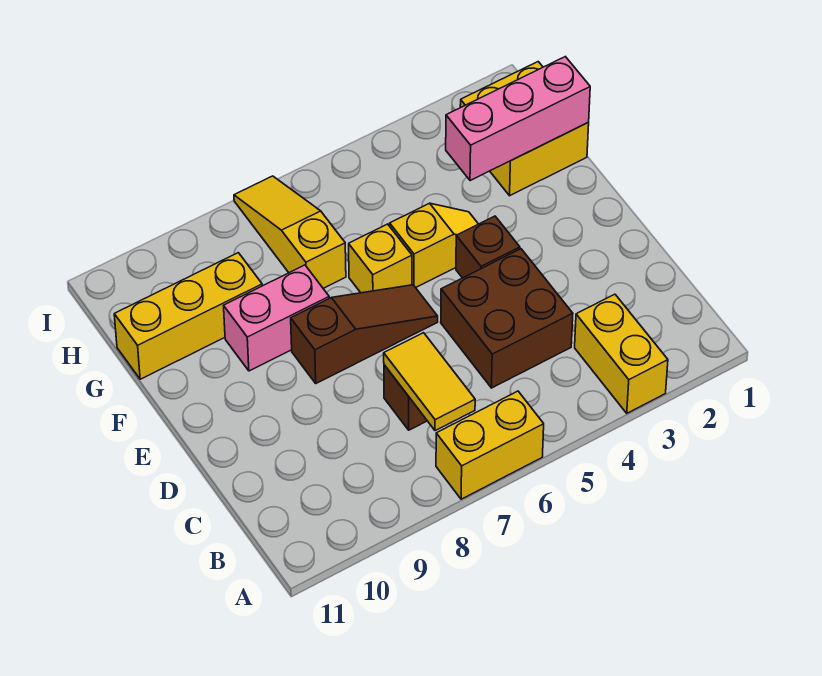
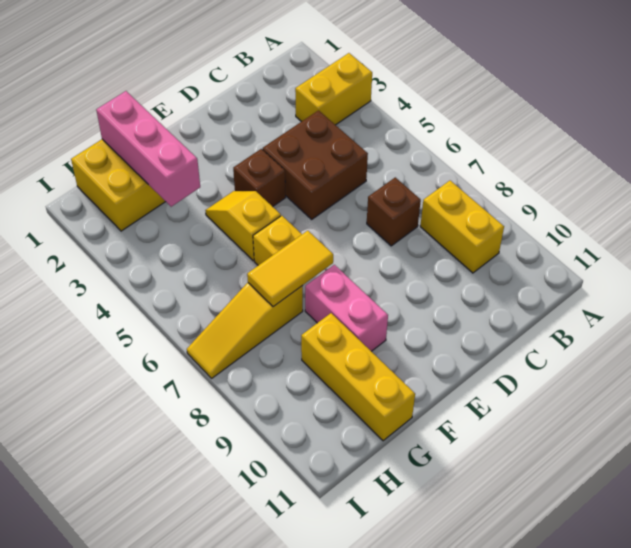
yellow 1x2 brick [436,391,544,499] -> yellow 1x2 brick moved to [420,181,504,273]
yellow 1x2 tile [384,333,475,431] -> yellow 1x2 tile moved to [247,231,333,307]
brown 1x3 slope [291,285,438,383] -> none

